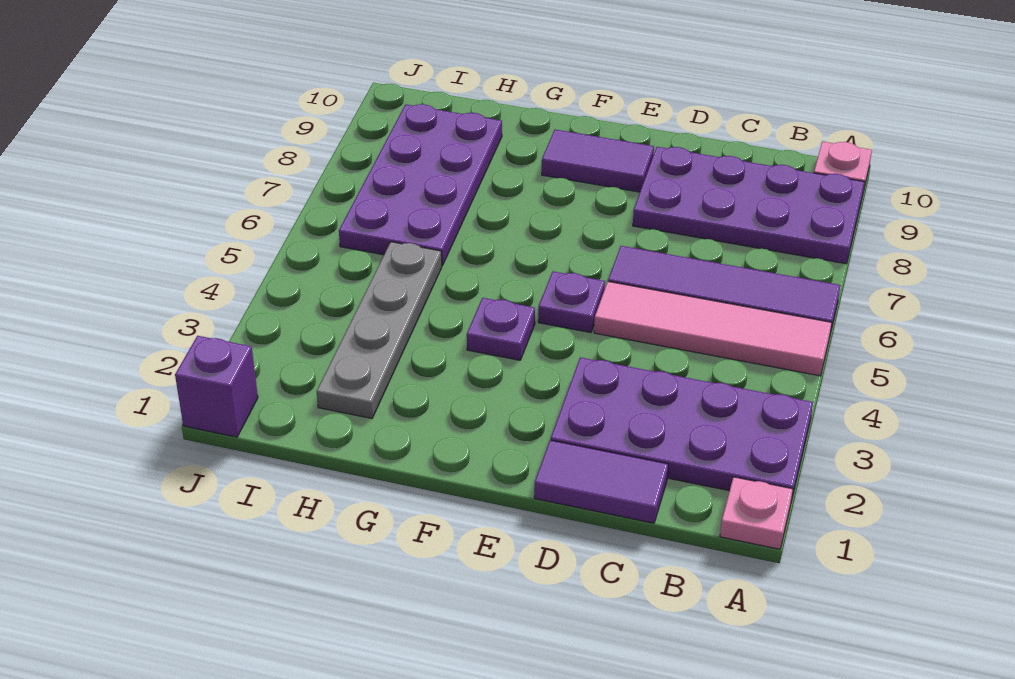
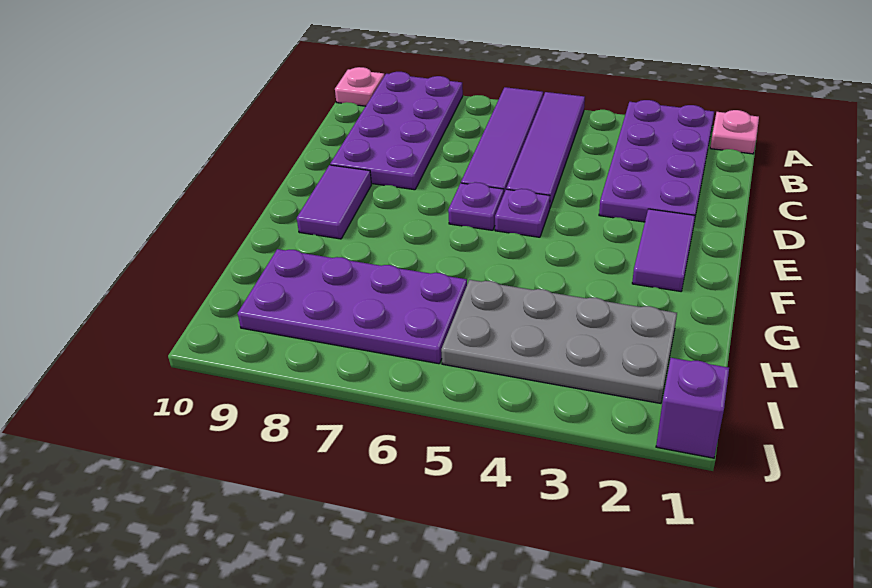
pink 1x4 tile [594,282,832,376] -> purple 1x4 tile [506,92,585,207]
purple 1x2 tile [534,440,668,523] -> purple 1x2 tile moved to [632,209,695,291]
purple 1x1 plate [467,298,535,360] -> purple 1x1 plate moved to [448,182,504,230]
grey 1x4 plate [317,242,442,418] -> grey 2x4 plate [441,280,677,403]

